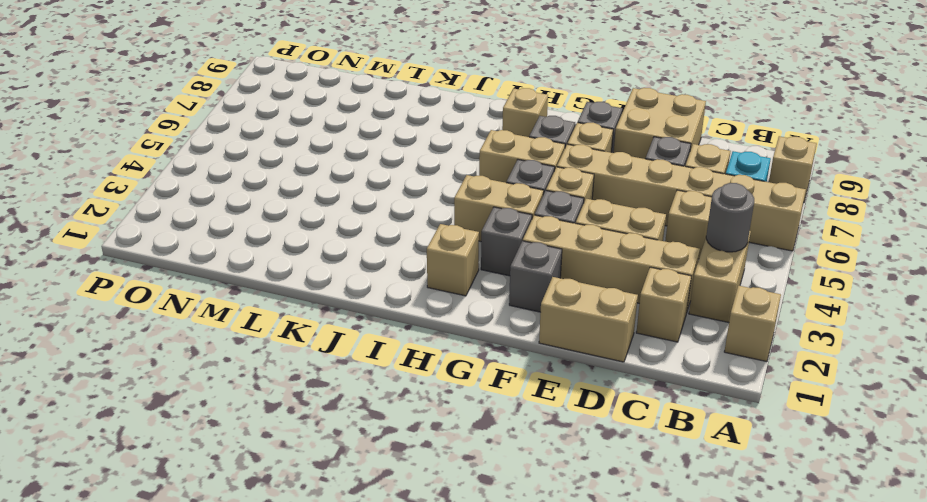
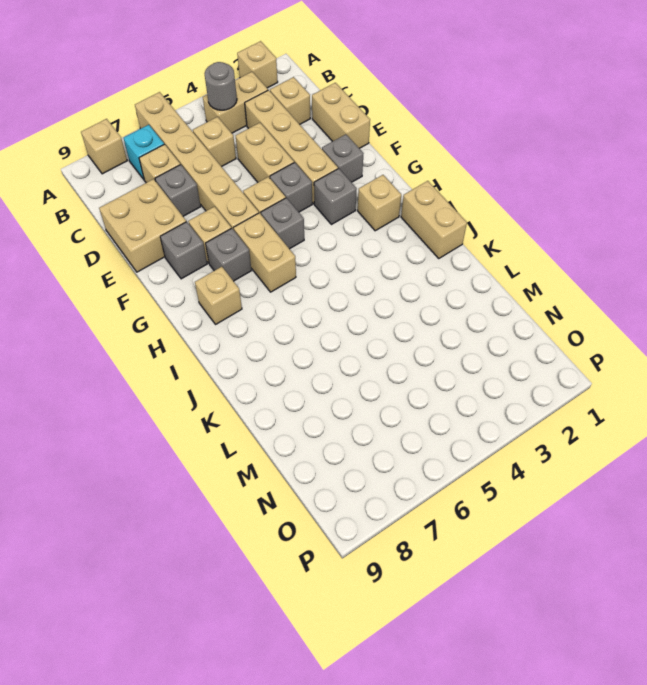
tan 1x2 brick [454,175,544,242] -> tan 1x2 brick moved to [401,181,467,259]

